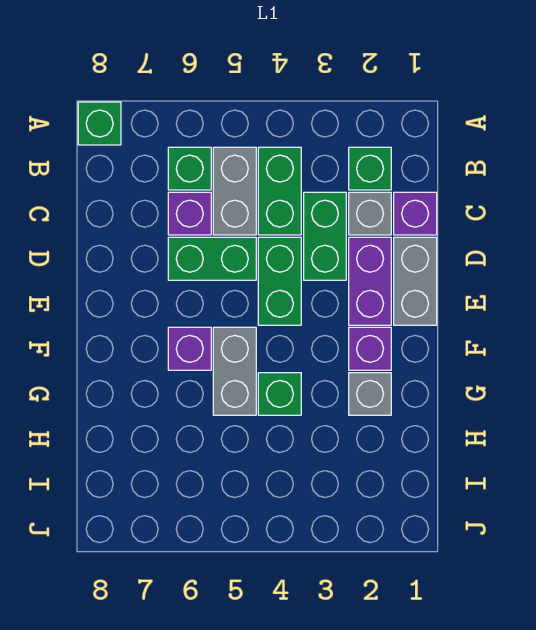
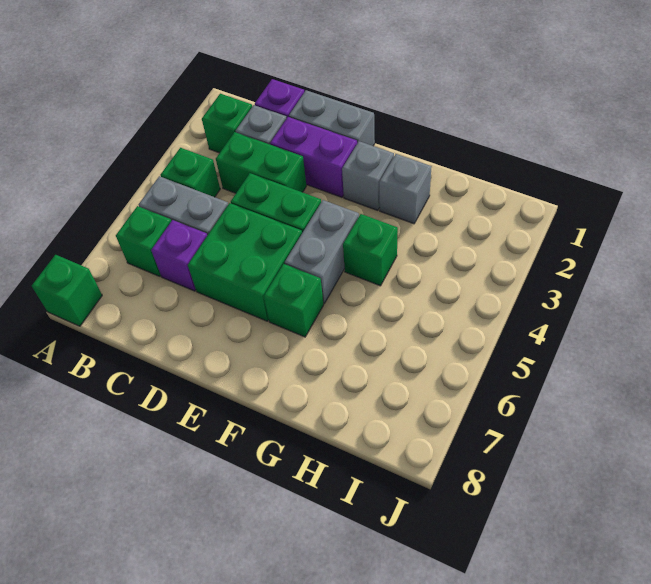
green 1x2 brick [258,147,301,235] -> green 1x1 brick [160,148,220,197]
green 1x2 brick [168,237,256,280] -> green 2x2 brick [188,203,302,321]
purple 1x1 brick [349,327,391,370] -> grey 1x1 brick [342,141,394,210]
grey 1x2 brick [213,327,256,415] -> grey 1x2 brick turned to [285,200,359,303]
purple 1x1 brick [168,327,211,370] -> green 1x1 brick [264,264,324,337]

